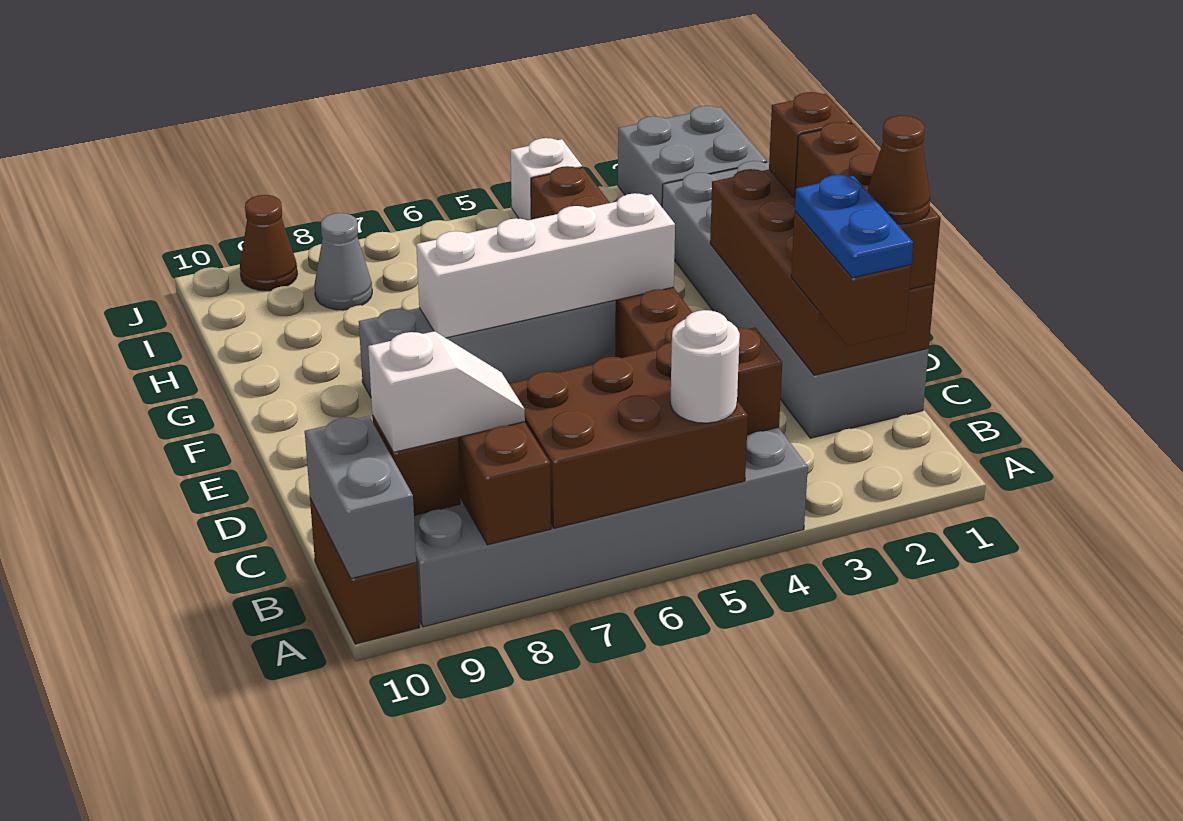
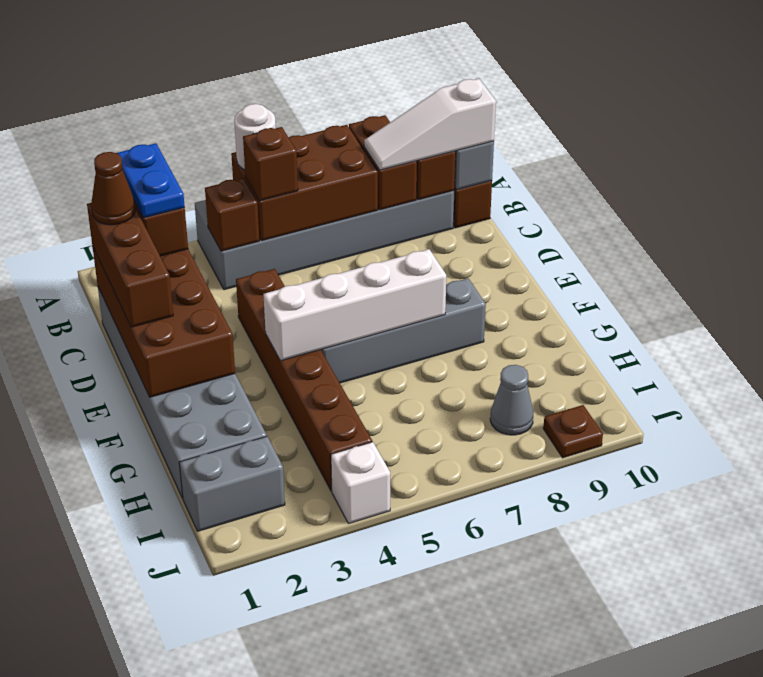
white 1x2 slope [368,331,525,452] -> white 1x3 slope [364,79,496,170]
brown 1x1 brick [769,92,852,198] -> brown 1x1 brick moved to [243,127,298,201]
grey 2x2 brick [618,106,767,207] -> grey 1x2 brick [179,436,285,531]
brown 1x1 cone [240,195,297,291] -> brown 1x1 plate [543,405,603,458]

